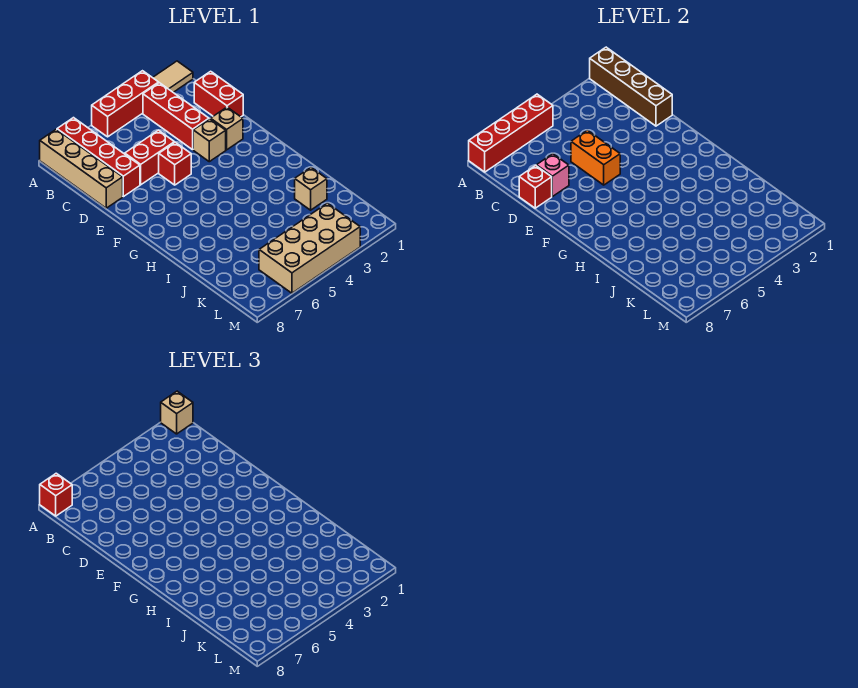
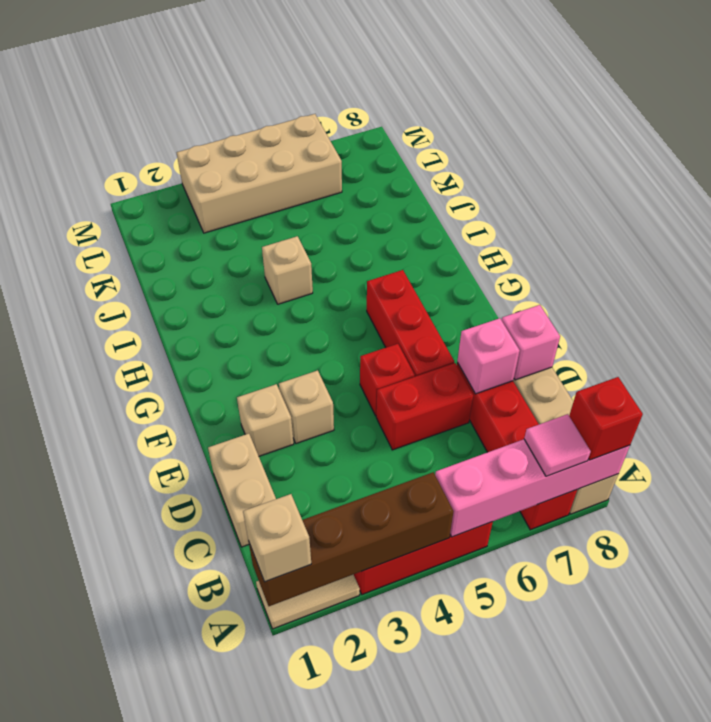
brown 1x4 brick [590,47,672,126] -> brown 1x4 brick turned to [248,472,454,606]
red 1x4 brick [469,94,553,172] -> pink 1x4 brick [435,439,630,537]
none -> pink 1x1 tile [524,414,591,476]
red 1x3 brick [143,83,209,150] -> red 1x3 brick moved to [367,270,454,377]
red 1x2 brick [194,71,243,117] -> tan 1x2 brick [208,434,276,547]
orange 1x2 brick [571,130,620,185] -> none
red 1x1 brick [519,165,552,208] -> pink 1x1 brick [502,305,560,380]
tan 1x1 brick [295,168,327,210] -> tan 1x1 brick moved to [262,236,313,304]

